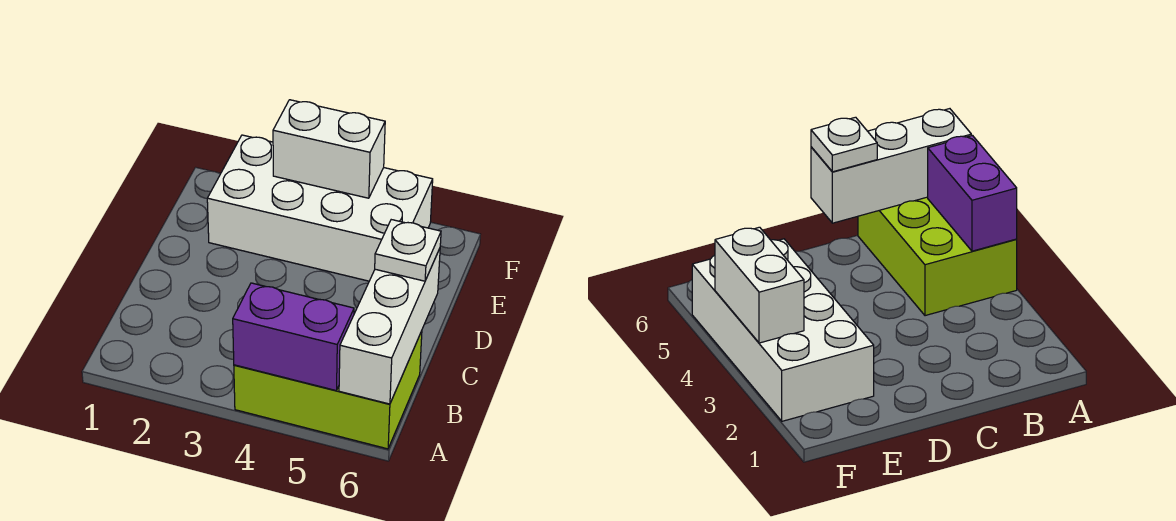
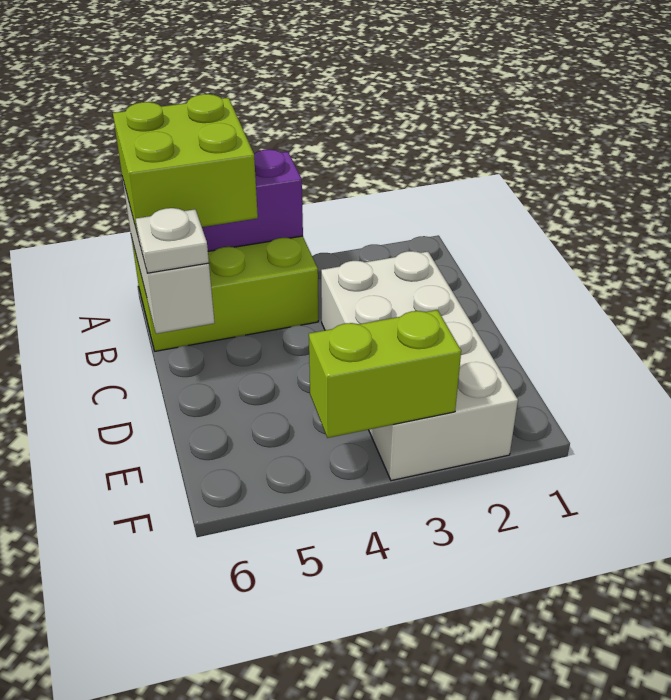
none -> lime 2x2 brick [113,94,258,235]
white 2x4 brick [207,135,433,281] -> white 2x4 brick turned to [321,251,518,481]
white 1x2 brick [273,100,385,198] -> lime 1x2 brick [309,310,461,438]

